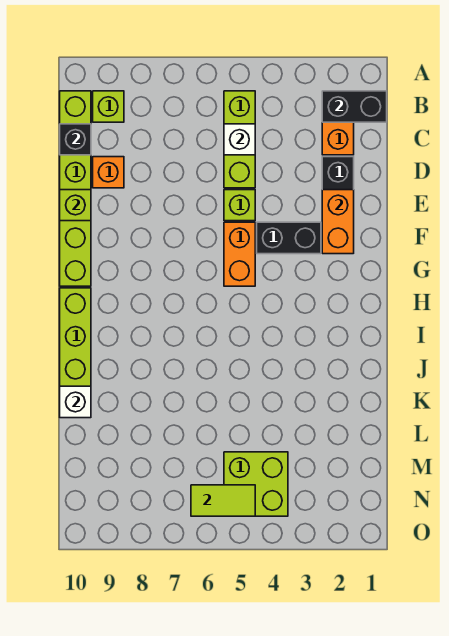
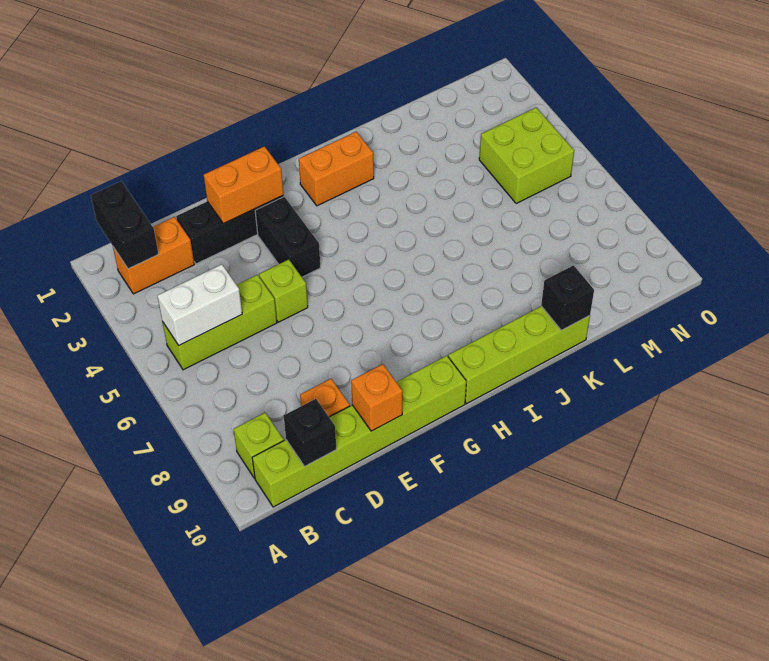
white 1x1 brick [224,124,255,155] -> white 1x2 brick [157,264,242,345]
lime 1x1 brick [60,190,91,221] -> orange 1x1 brick [351,364,403,431]
orange 1x2 brick [224,222,255,286] -> orange 1x2 brick moved to [299,132,374,206]
white 1x1 brick [60,386,91,418] -> black 1x1 brick [541,265,594,330]
lime 1x2 tile [191,485,255,516] -> none

